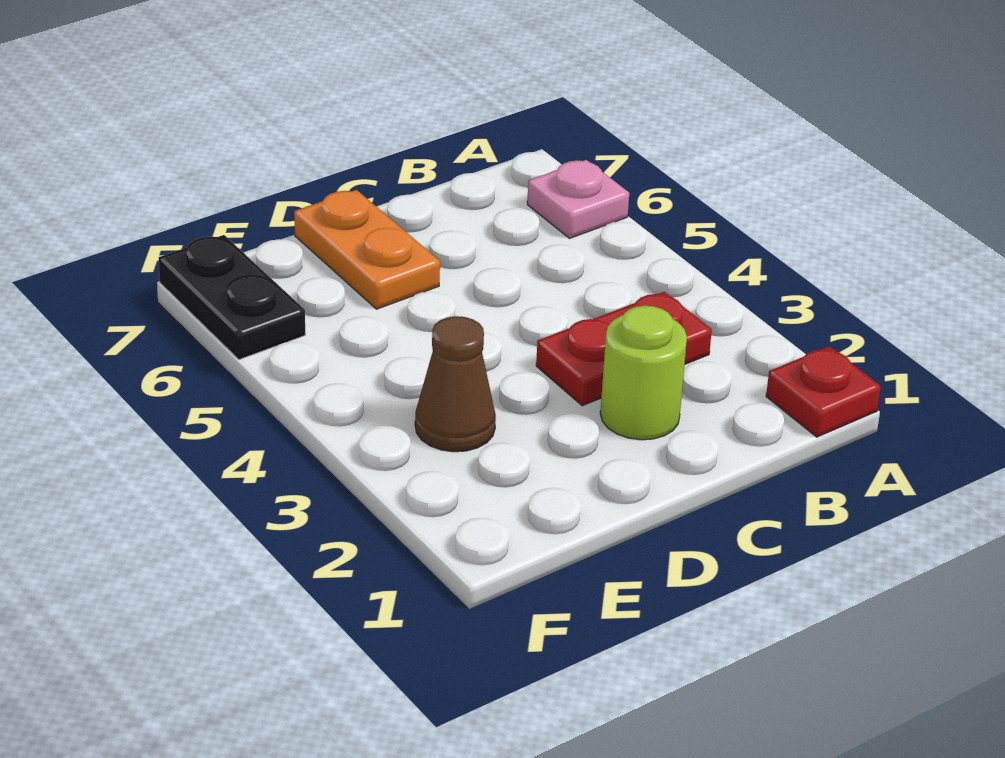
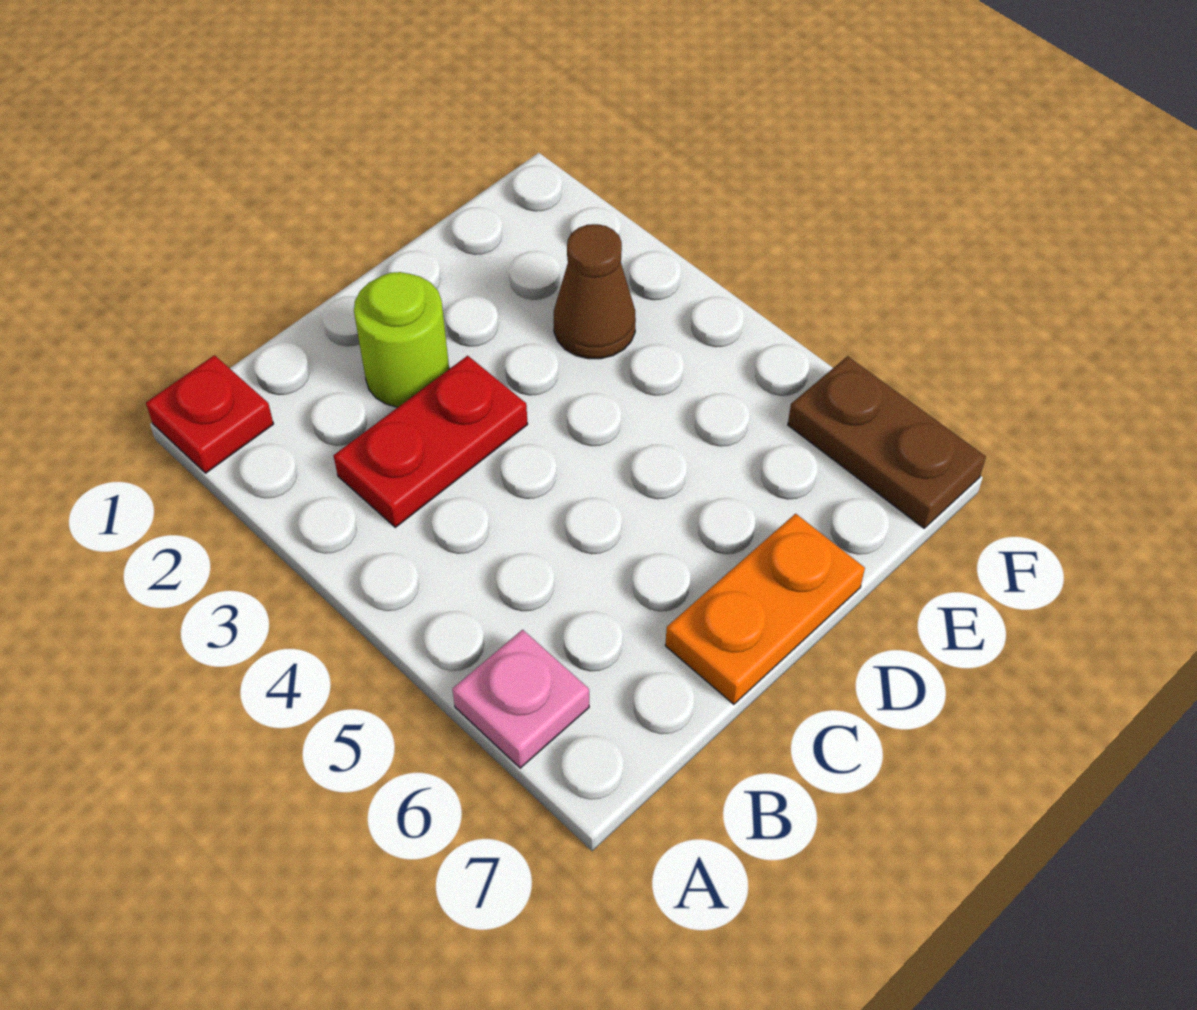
orange 1x2 plate [294,190,440,309] -> orange 1x2 plate turned to [665,514,865,704]
black 1x2 plate [159,235,305,360] -> brown 1x2 plate [788,356,986,528]

